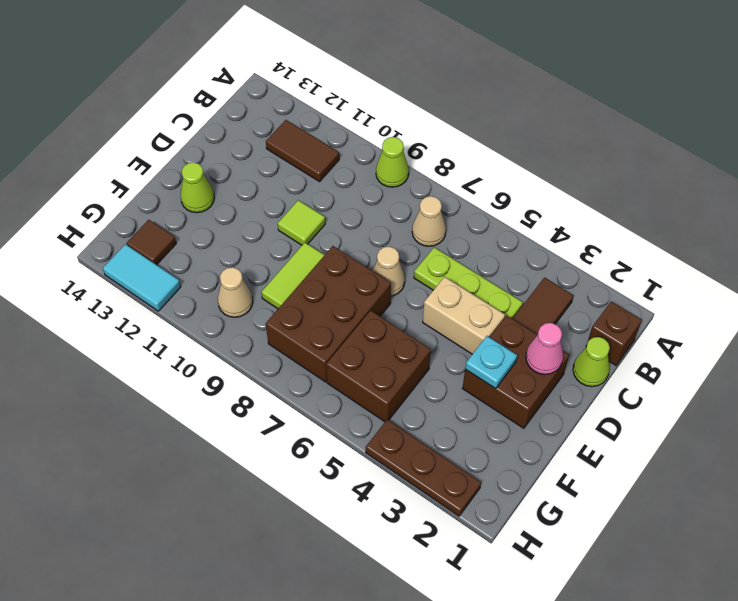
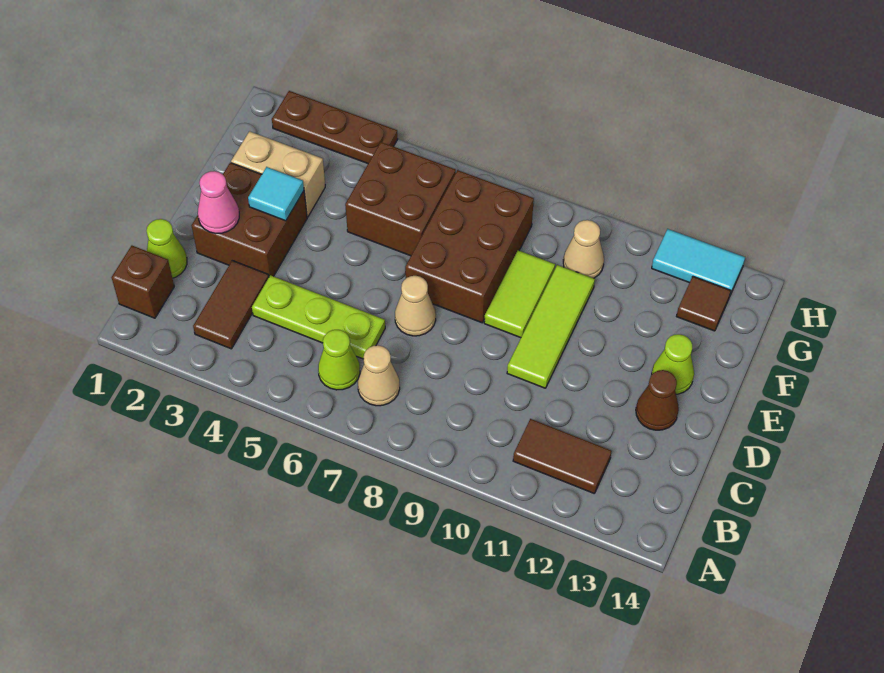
lime 1x1 cone [376,137,409,187] -> lime 1x1 cone moved to [318,330,360,390]
tan 1x2 brick [423,277,505,354] -> tan 1x2 brick moved to [231,131,325,217]
lime 1x1 tile [278,200,325,245] -> lime 1x3 tile [507,265,595,388]
none -> brown 1x1 cone [636,370,679,430]
cyan 1x1 plate [465,336,517,389] -> cyan 1x1 tile [248,167,304,221]

